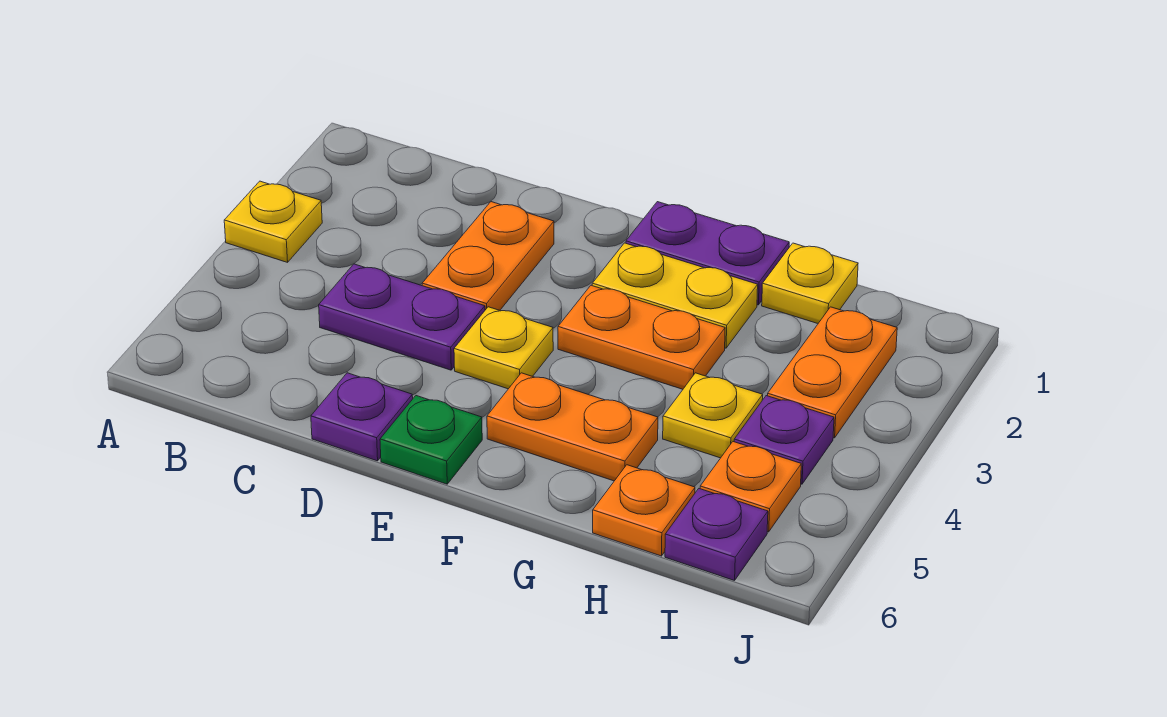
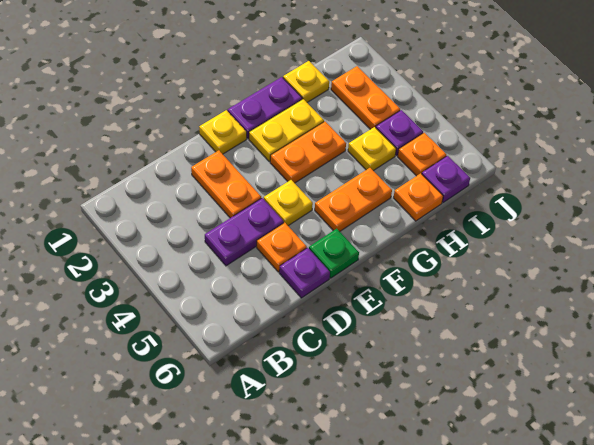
yellow 1x1 plate [224,181,322,262] -> yellow 1x1 plate moved to [199,110,247,154]
none -> orange 1x1 plate [257,223,307,272]

